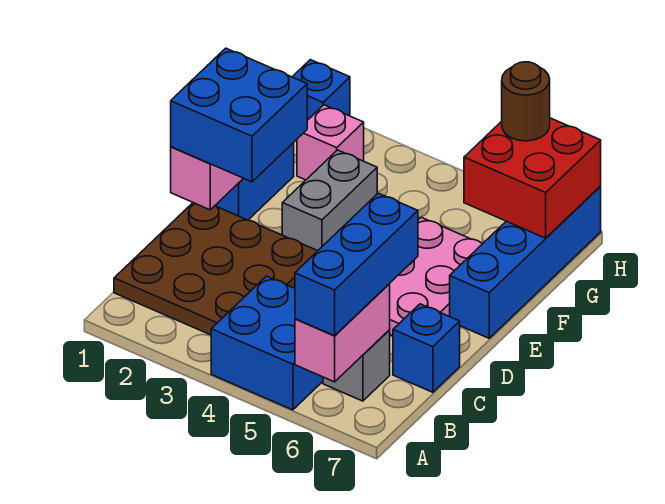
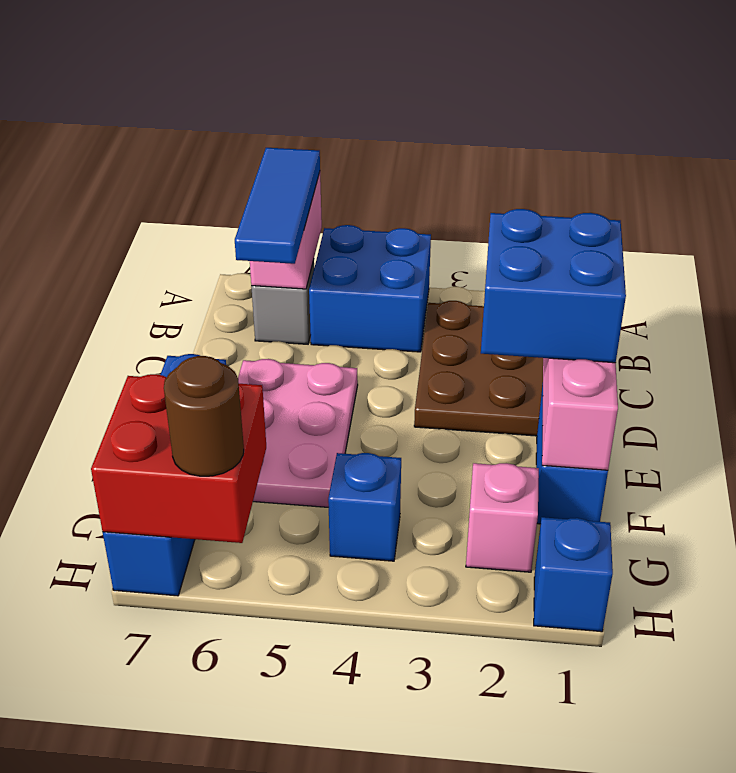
blue 1x3 brick [295,193,418,336] -> blue 1x3 tile [235,148,320,264]
blue 1x1 brick [393,304,460,392] -> blue 1x1 brick moved to [328,453,401,561]
grey 1x2 brick [282,150,377,251] -> none

